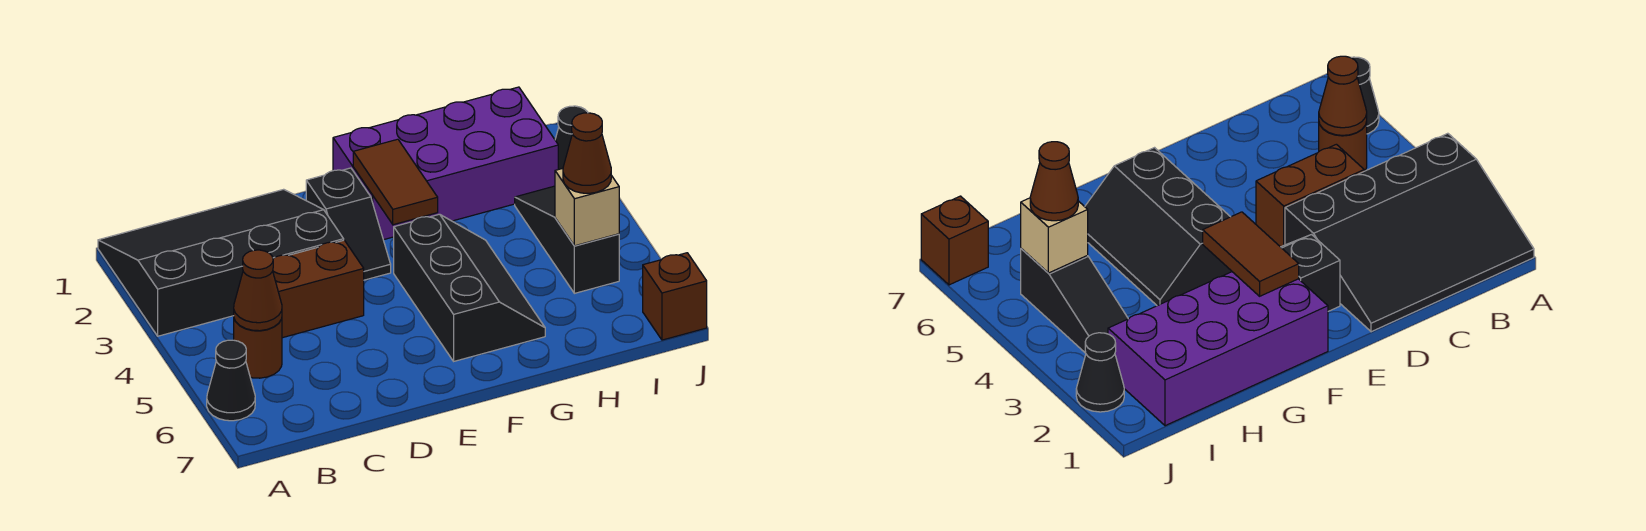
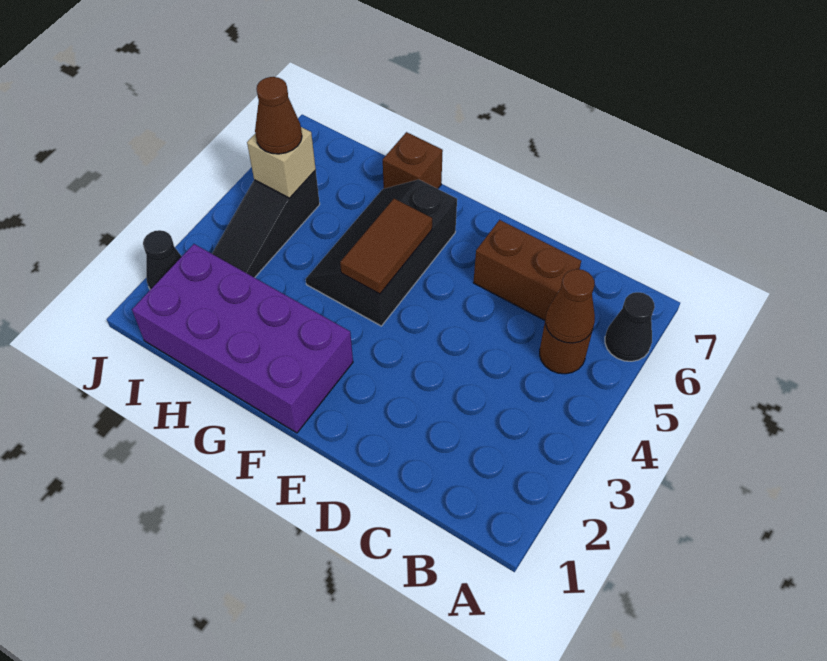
black 3x4 slope [98,189,344,336] -> none
brown 1x2 brick [273,240,364,338] -> brown 1x2 brick moved to [473,220,581,320]
black 1x2 slope [306,168,391,280] -> none
brown 1x2 tile [353,139,438,225] -> brown 1x2 tile moved to [340,199,432,294]
brown 1x1 brick [643,253,707,340] -> brown 1x1 brick moved to [383,132,443,189]

